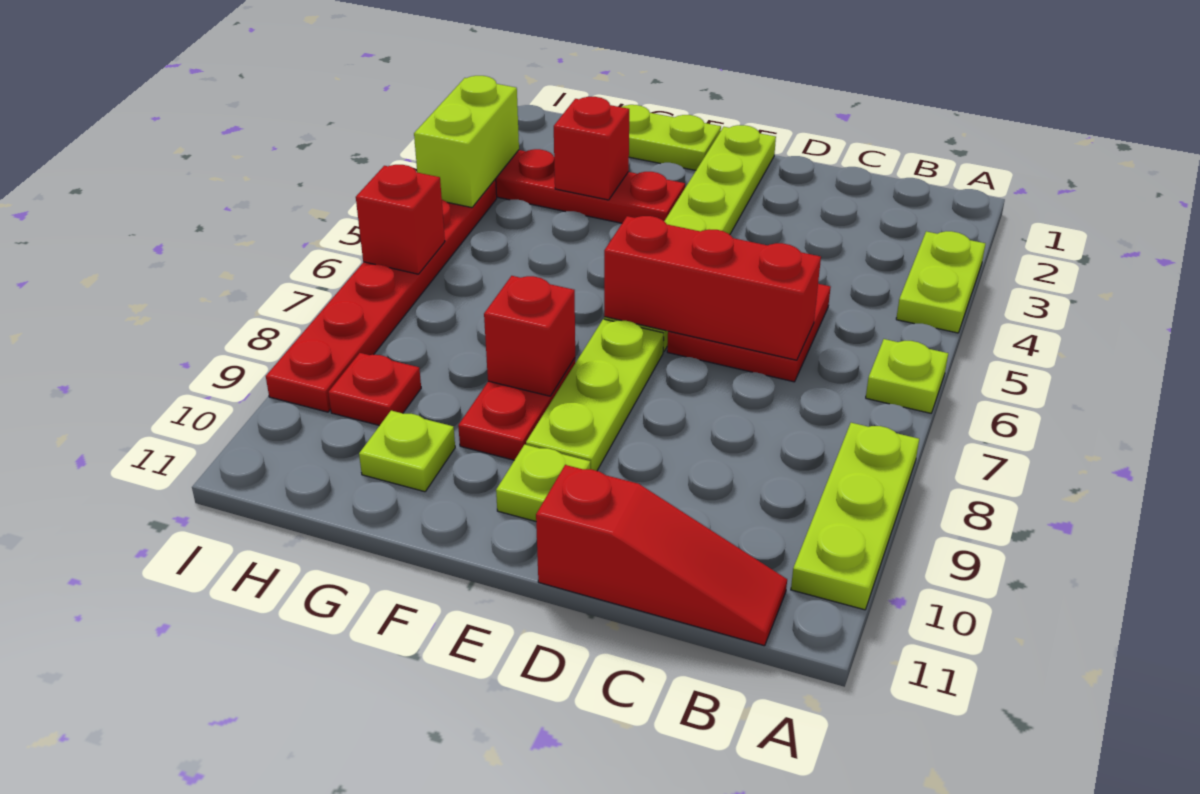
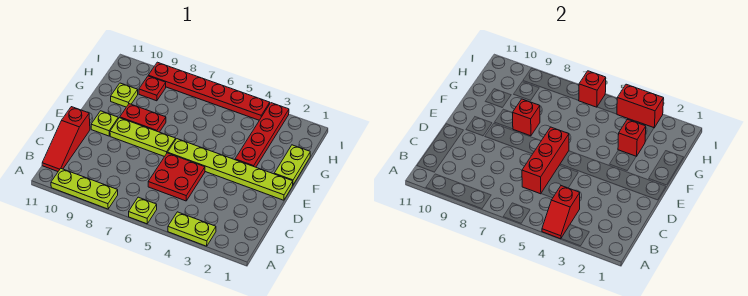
none -> red 1x2 slope [542,186,580,239]
lime 1x2 brick [414,76,519,208] -> red 1x2 brick [617,84,664,128]

